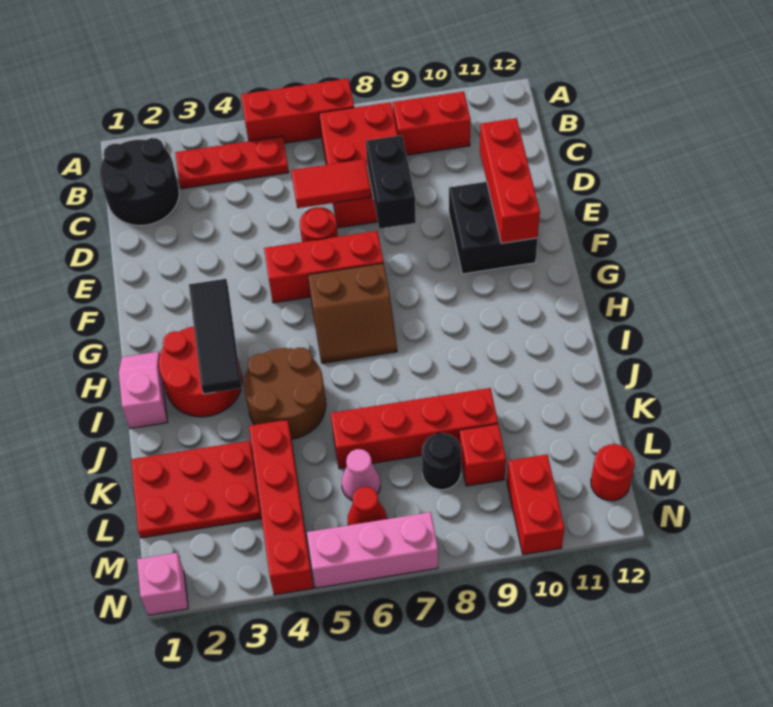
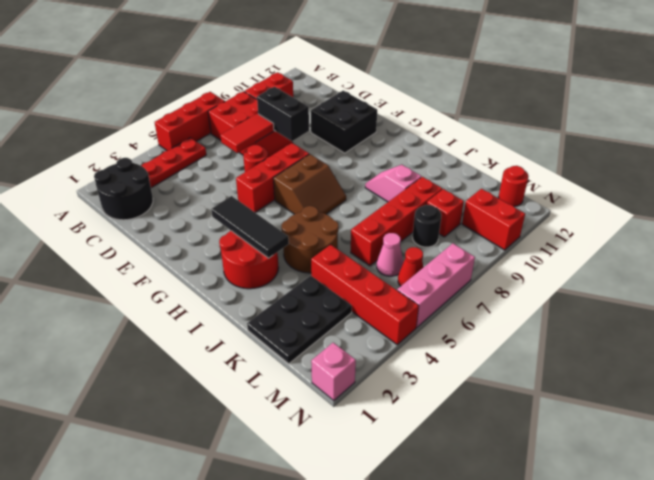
red 1x3 brick [480,118,540,243] -> none
pink 1x2 slope [119,352,167,429] -> pink 1x2 slope moved to [365,165,421,202]
red 2x3 plate [131,441,261,538] -> black 2x3 plate [247,276,352,364]

